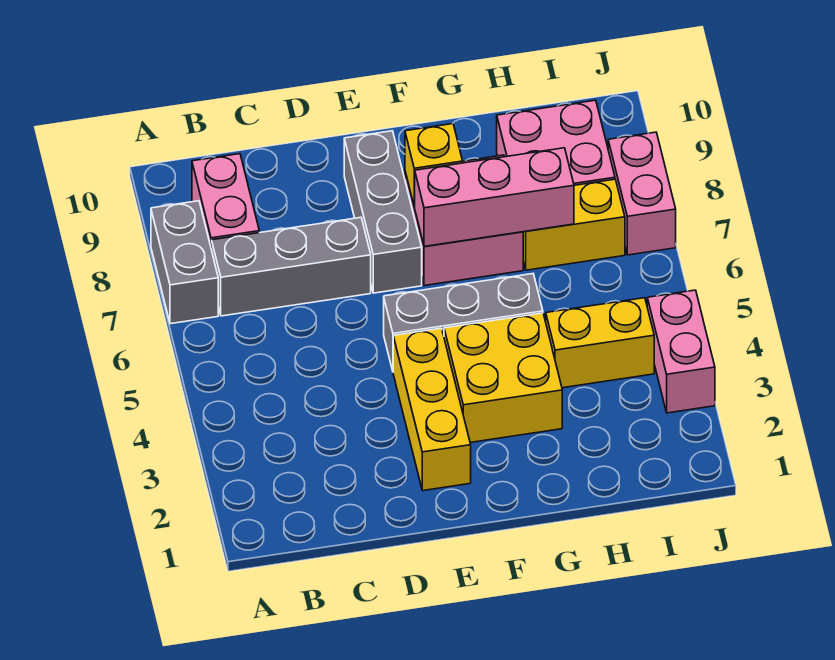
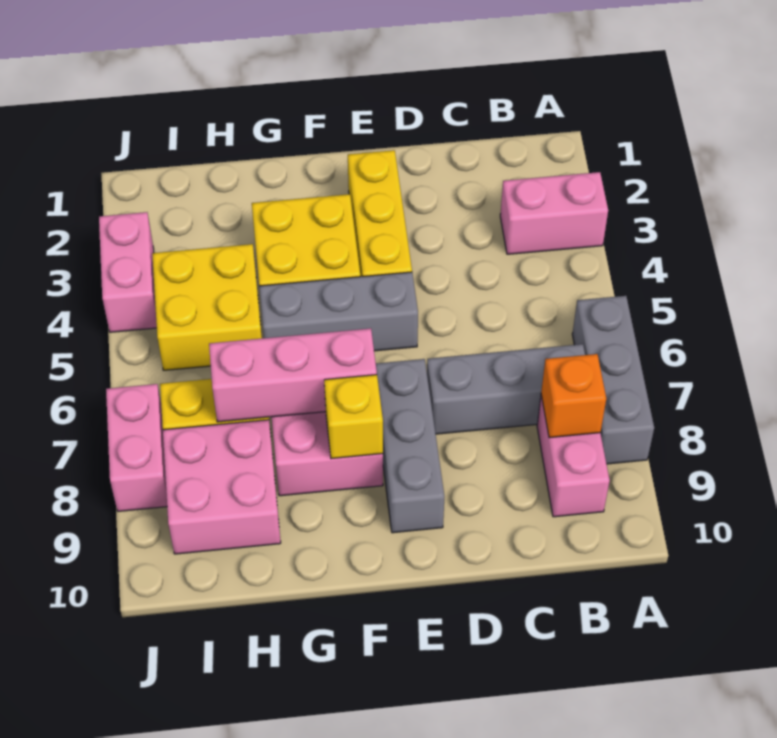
none -> pink 1x2 brick [500,172,608,254]
grey 1x2 brick [151,201,218,324] -> grey 1x3 brick [572,296,654,464]
none -> orange 1x1 brick [541,354,606,438]
yellow 1x2 brick [546,298,654,388] -> yellow 2x2 brick [152,244,262,370]

